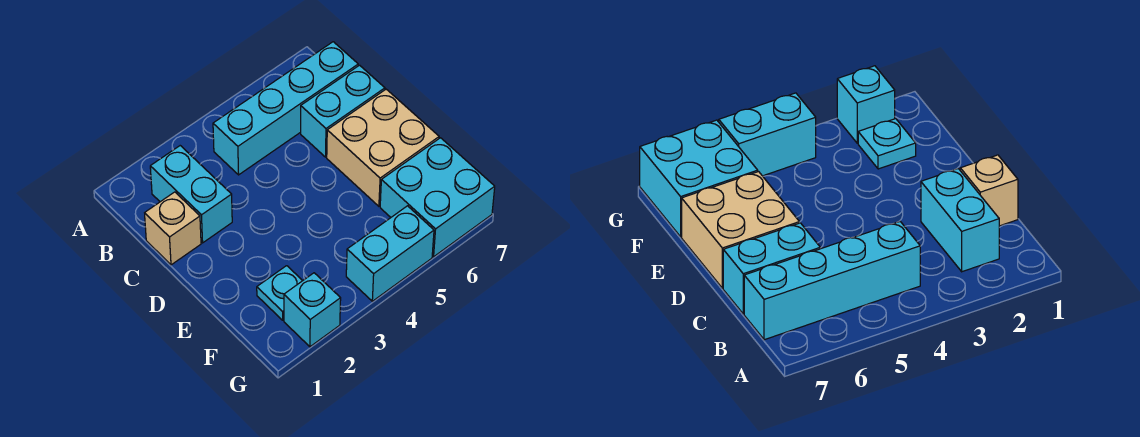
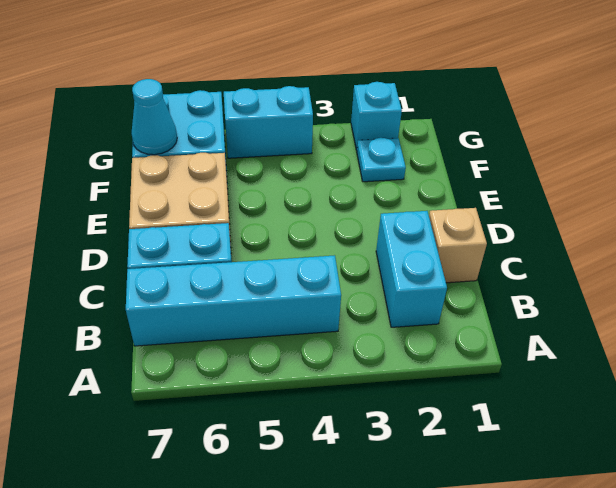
none -> cyan 1x1 cone [131,79,177,155]

